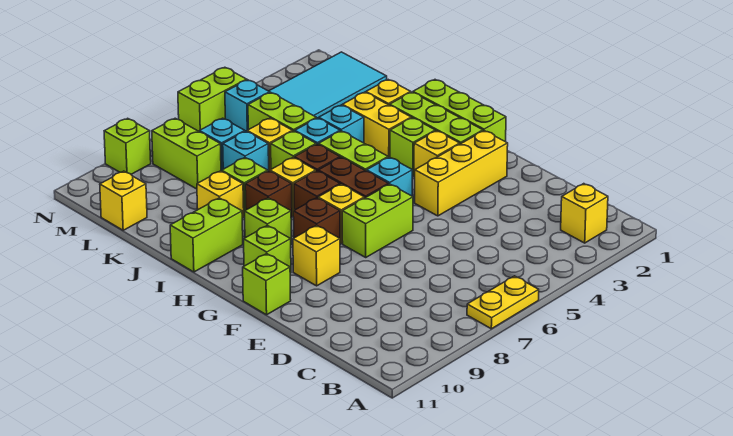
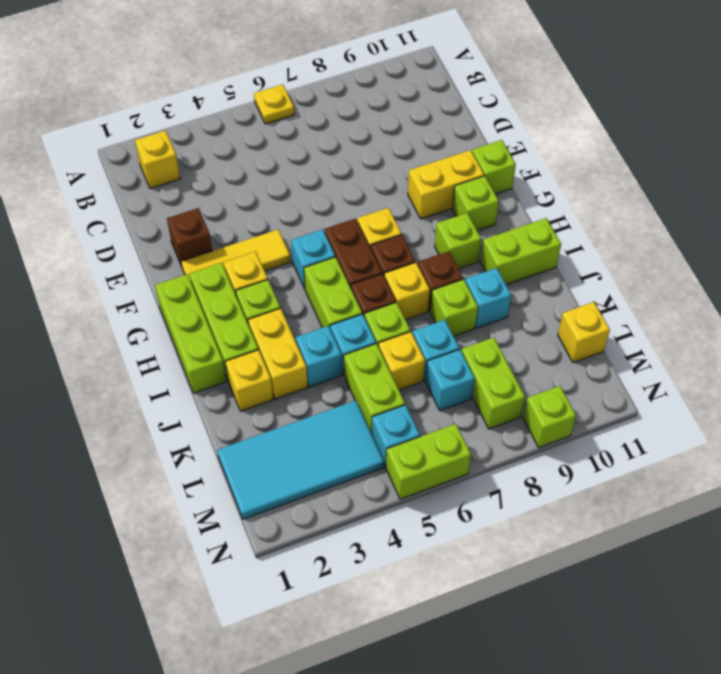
yellow 1x2 plate [467,276,539,329] -> yellow 1x1 plate [254,84,294,124]
yellow 1x3 brick [415,131,508,216] -> yellow 1x3 tile [181,230,291,281]
lime 1x2 brick [342,184,413,257] -> none
yellow 1x1 brick [293,225,340,286] -> yellow 1x2 brick [408,150,484,219]
brown 1x1 brick [293,198,340,238] -> brown 1x1 brick moved to [167,208,212,266]
yellow 1x1 brick [197,171,244,218] -> cyan 1x1 brick [465,268,511,328]

